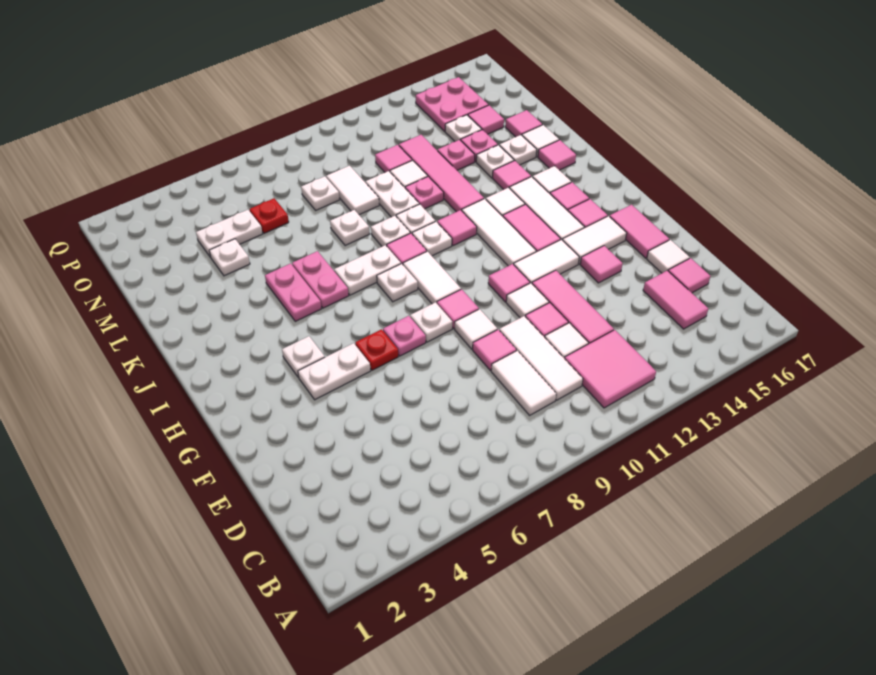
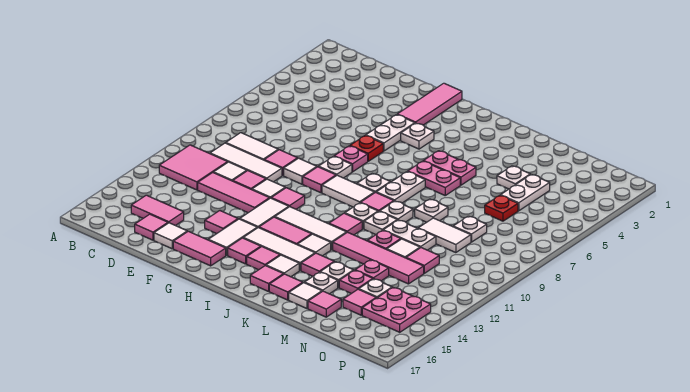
none -> pink 1x3 tile [397,83,462,125]
none -> pink 1x1 tile [250,266,284,291]

